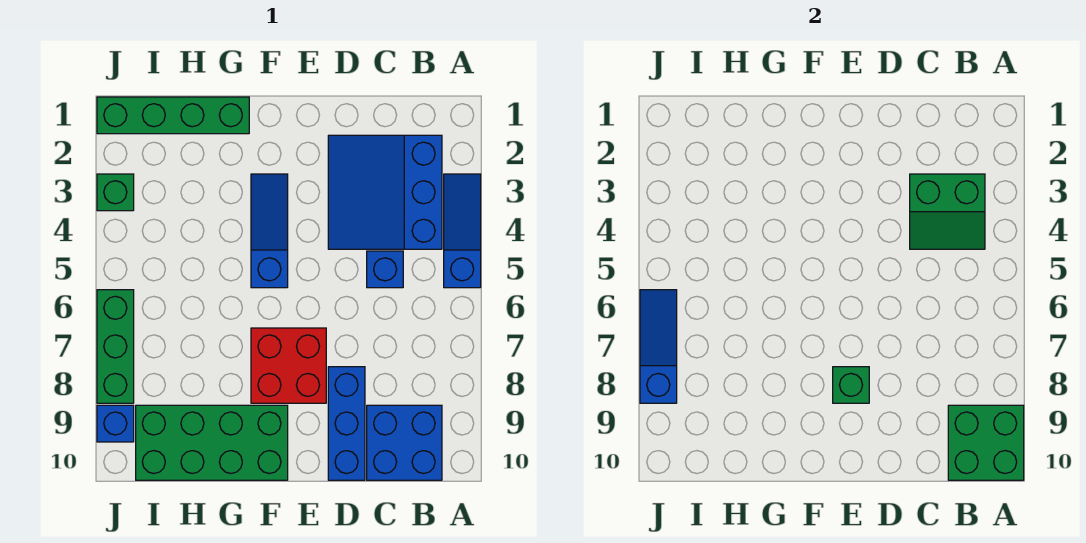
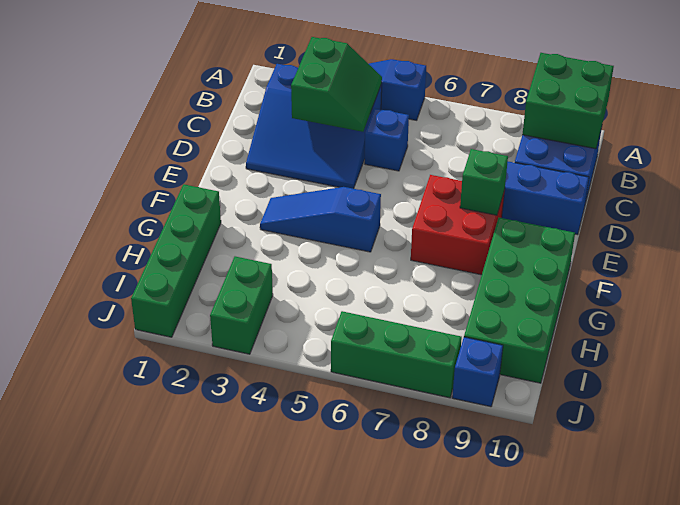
green 1x1 brick [97,174,134,211] -> green 1x2 brick [210,256,273,354]
blue 1x3 slope [640,290,677,403] -> none

